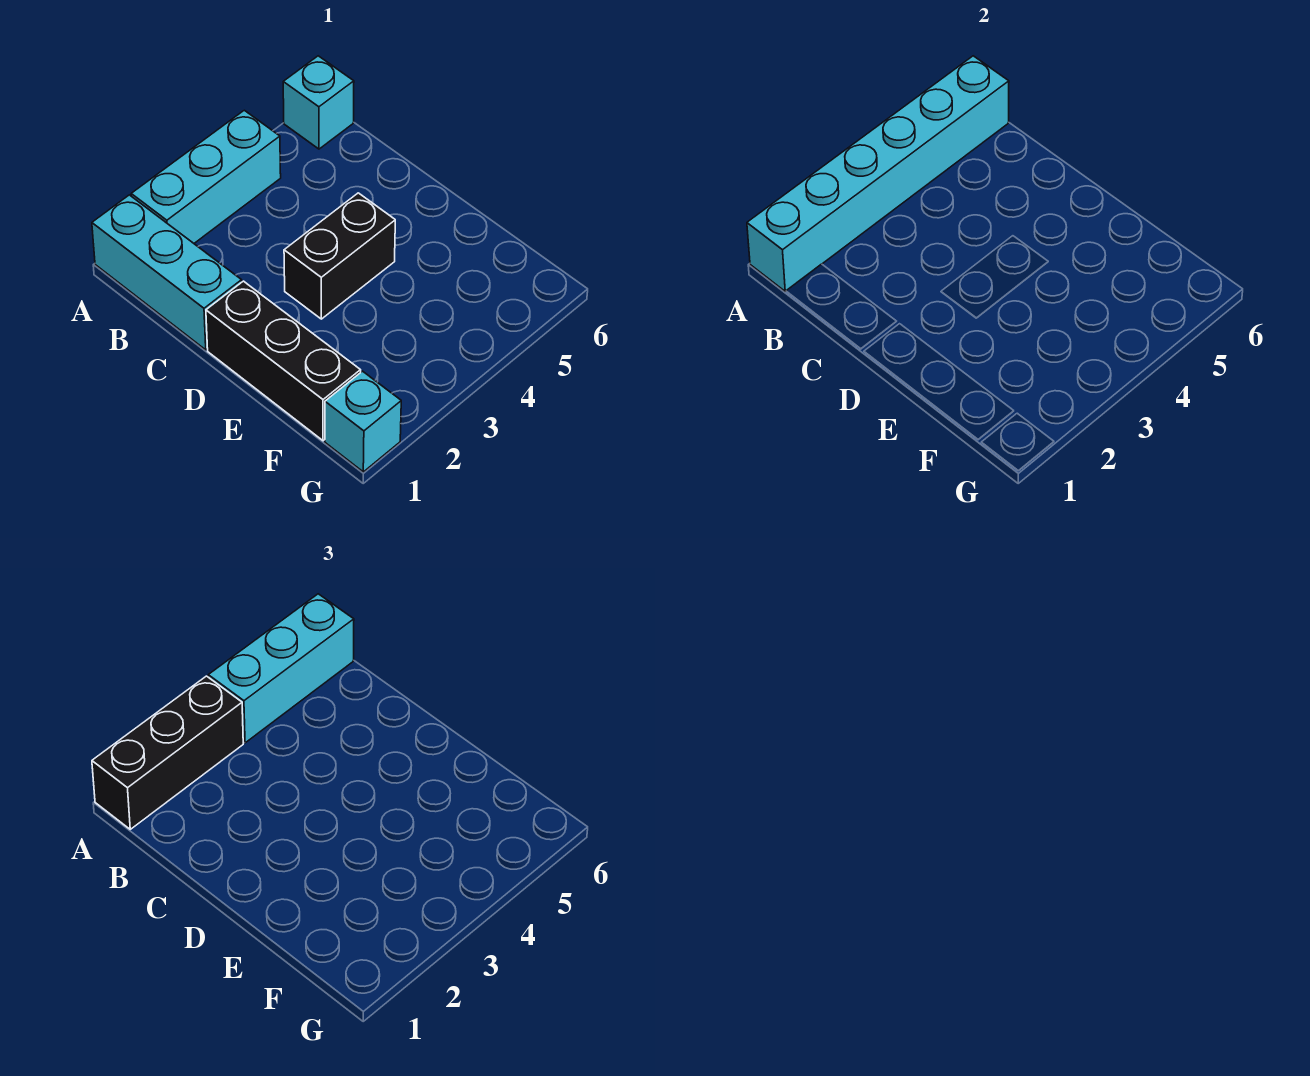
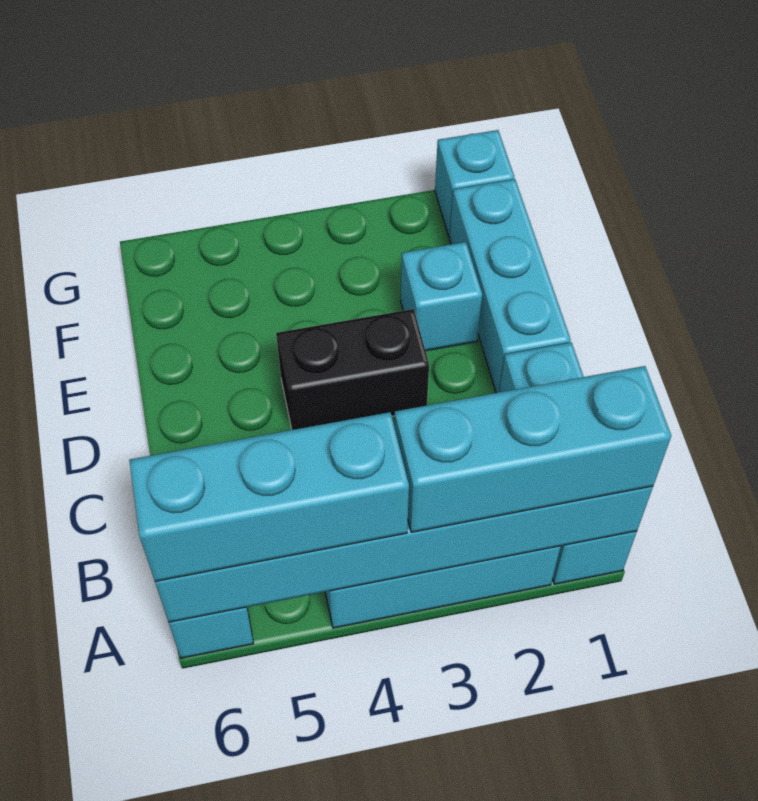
black 1x3 brick [92,676,243,829] -> cyan 1x3 brick [394,366,671,532]
black 1x3 brick [206,281,361,441] -> cyan 1x3 brick [450,179,571,393]
none -> cyan 1x1 brick [401,242,482,351]

